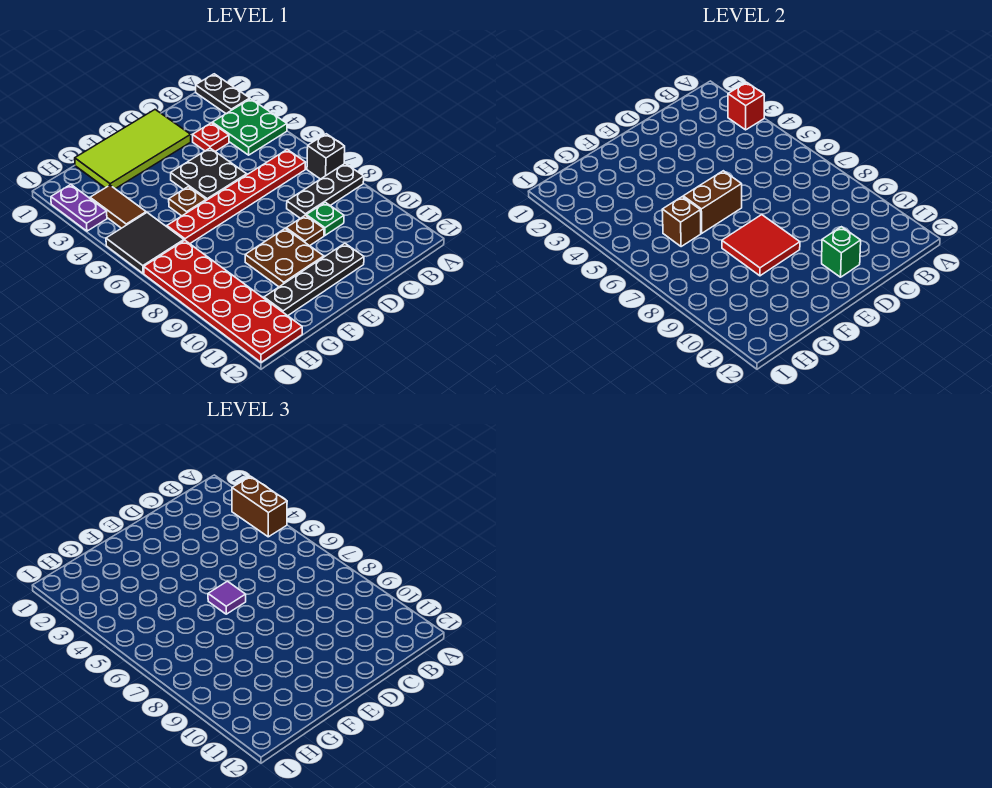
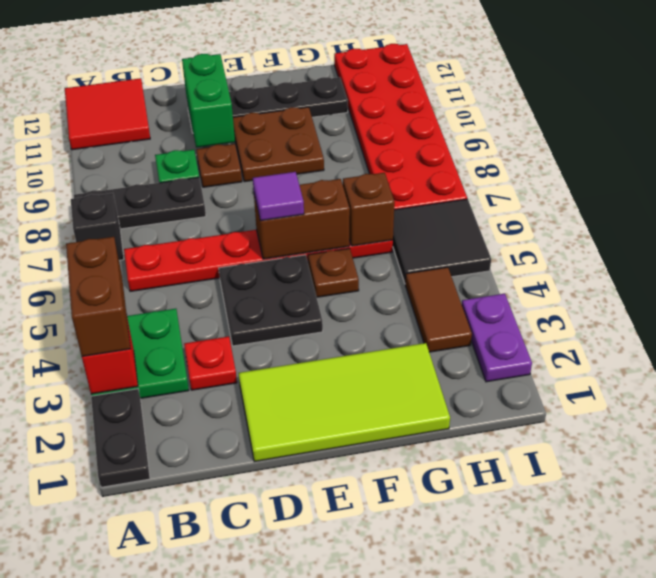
green 1x1 brick [822,227,861,277] -> green 1x2 brick [182,54,235,147]
red 2x2 tile [722,215,800,276] -> red 2x2 tile moved to [65,78,150,150]

